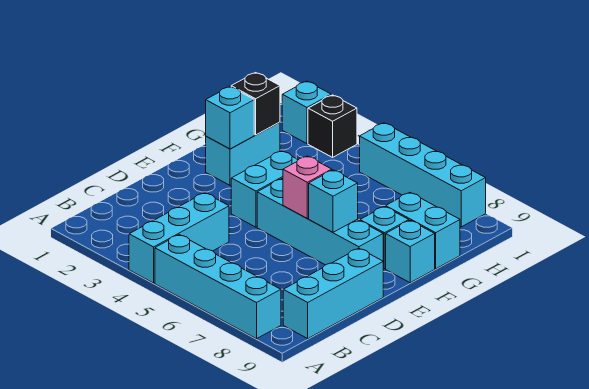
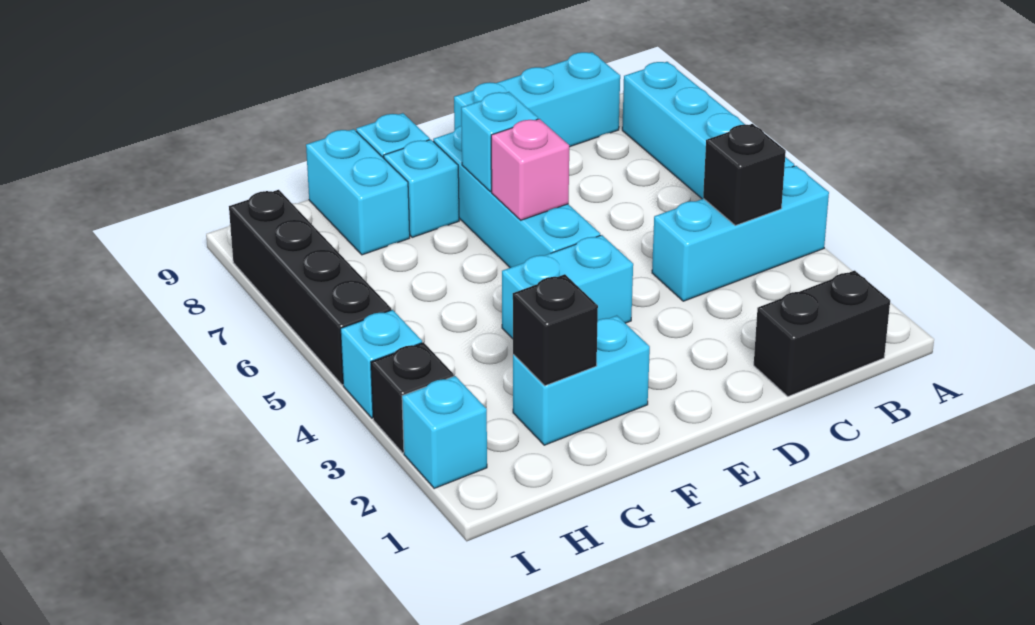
none -> black 1x2 brick [754,271,890,396]
none -> black 1x1 brick [703,124,786,226]
cyan 1x1 brick [206,87,254,149] -> cyan 1x1 brick moved to [341,310,422,418]
cyan 1x4 brick [360,123,486,227] -> black 1x4 brick [229,190,391,385]

